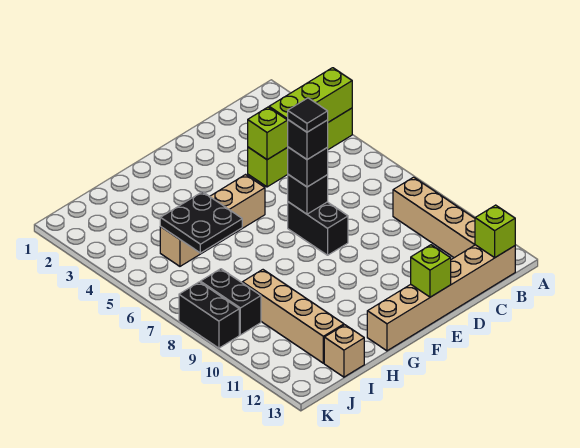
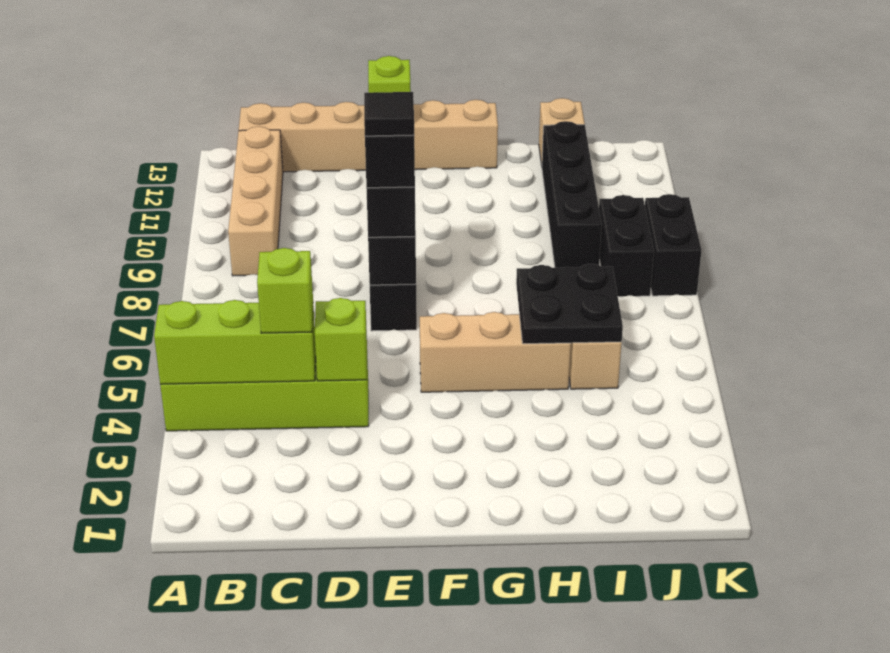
lime 1x1 brick [475,205,515,257] -> lime 1x1 brick moved to [257,248,313,333]
tan 1x4 brick [242,270,344,363] -> black 1x4 brick [542,121,602,268]

